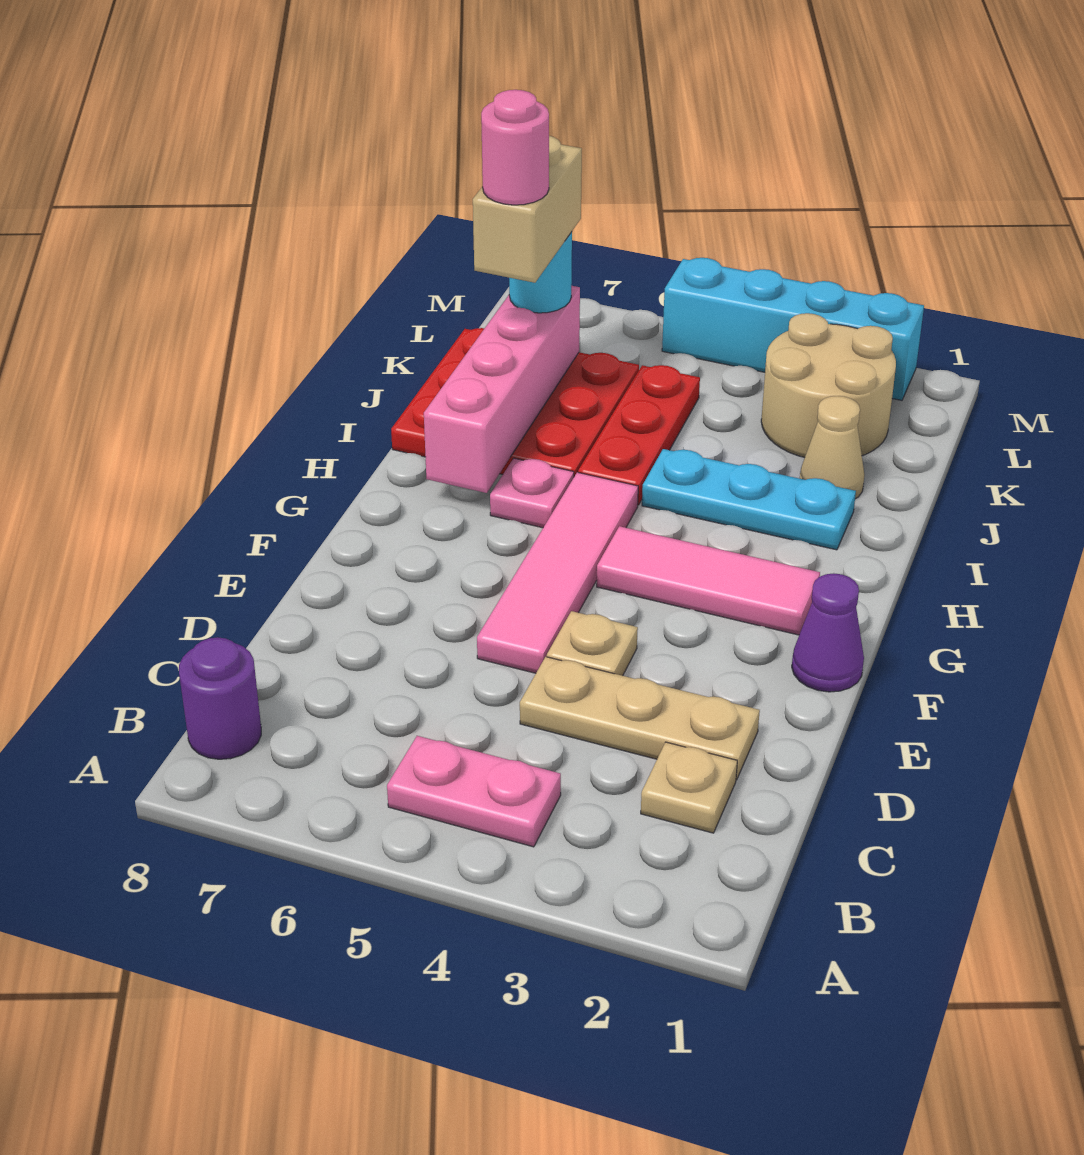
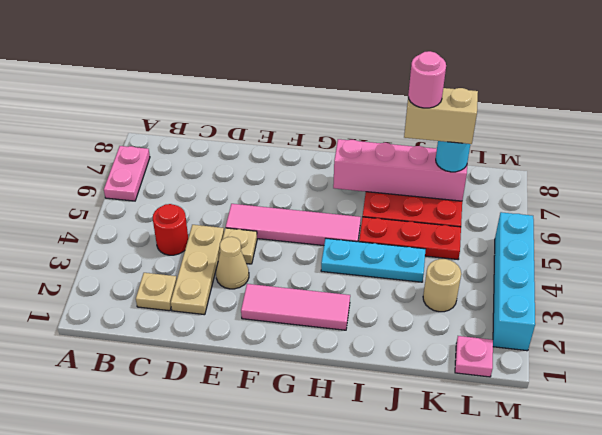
pink 1x2 plate [387,736,561,847] -> pink 1x2 plate moved to [104,146,150,201]
purple 1x1 round brick [179,637,261,759] -> none
none -> red 1x1 round brick [153,204,188,255]
purple 1x1 cone [792,573,864,692] -> none
pink 1x3 tile [597,526,820,635] -> pink 1x3 tile turned to [241,284,350,330]
pink 1x1 plate [490,458,574,528] -> pink 1x1 plate moved to [455,336,493,377]
cyan 1x3 plate [642,449,856,550] -> cyan 1x3 plate turned to [321,238,426,282]
tan 1x1 cone [800,396,864,499] -> tan 1x1 cone moved to [216,237,249,289]
tan 2x2 round brick [761,313,896,458] -> tan 1x1 round brick [423,259,461,312]

